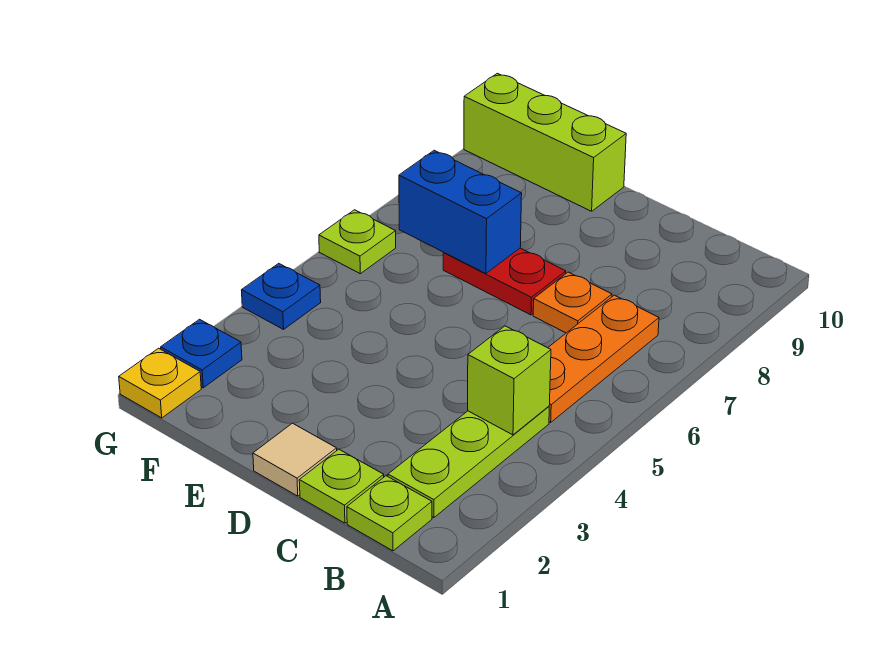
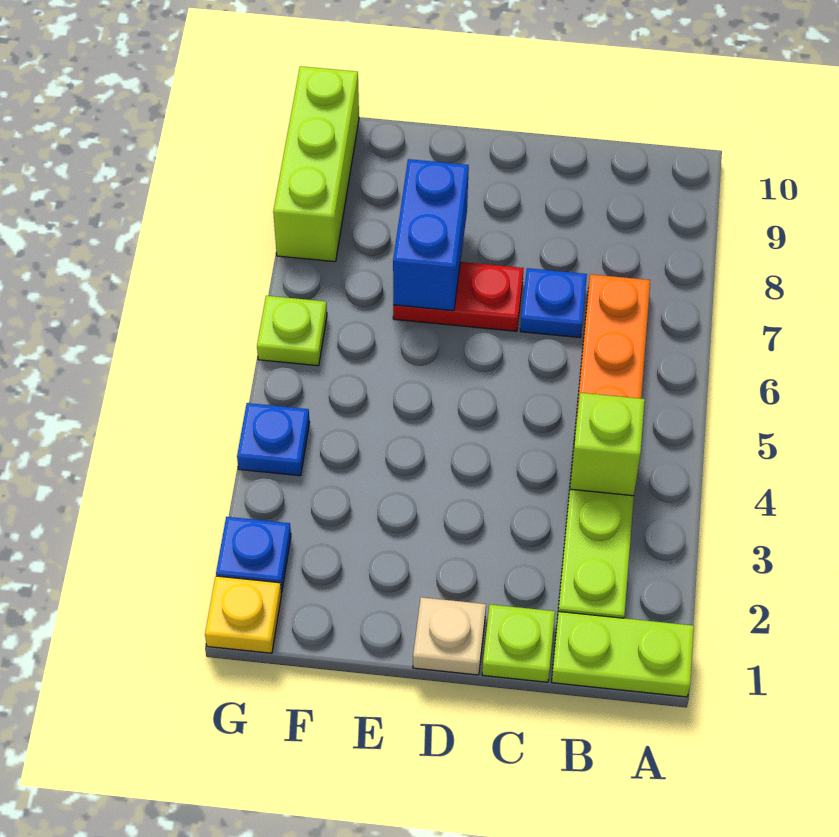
lime 1x1 plate [347,476,432,551] -> lime 1x2 plate [552,612,694,697]
orange 1x1 plate [533,272,612,333] -> blue 1x1 plate [520,268,587,338]
tan 1x1 tile [253,423,337,496] -> tan 1x1 plate [413,597,486,675]
blue 1x2 brick [399,150,522,274] -> blue 1x2 brick turned to [393,159,469,311]
lime 1x3 brick [464,73,626,211] -> lime 1x3 brick turned to [273,66,359,262]

